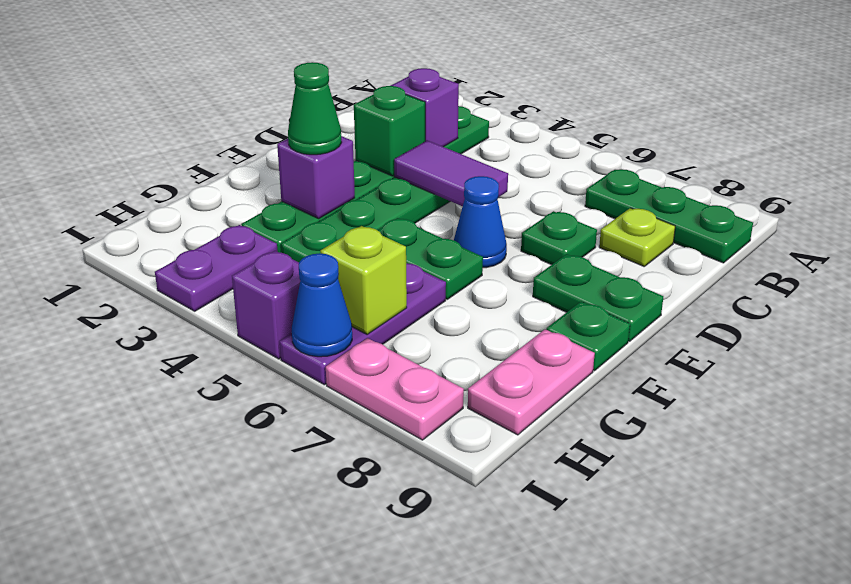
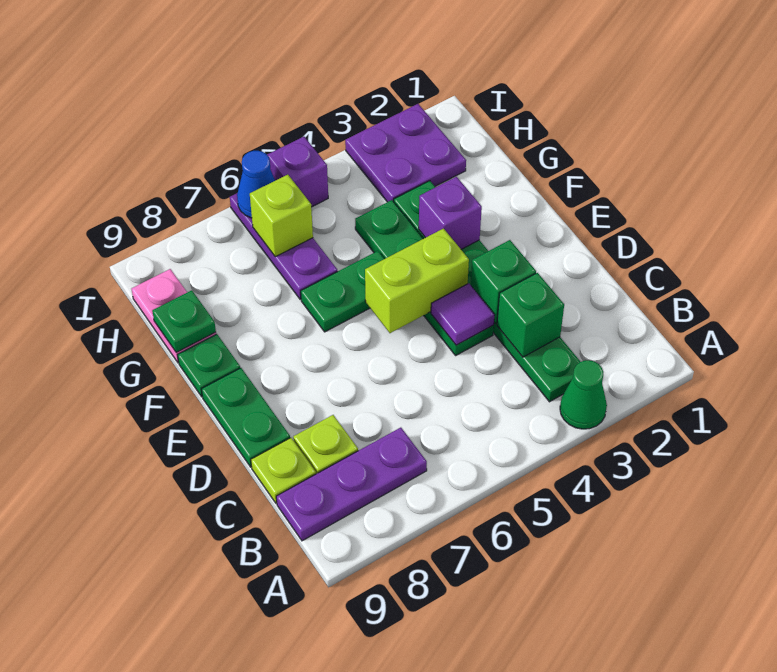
green 1x3 plate [585,169,753,263] -> purple 1x3 plate [276,428,427,541]
purple 1x1 brick [391,68,459,147] -> green 1x1 brick [497,273,564,357]
none -> lime 1x1 plate [251,438,316,503]
purple 1x2 tile [394,140,508,206] -> purple 1x1 tile [431,283,494,345]
green 1x1 plate [521,211,597,265] -> green 1x1 plate moved to [152,290,216,352]
none -> lime 1x2 brick [365,229,469,333]
blue 1x1 cone [454,176,507,268] -> none
green 1x2 plate [533,254,663,341] -> green 1x2 plate turned to [201,368,290,467]
green 1x1 cone [288,62,342,155] -> green 1x1 cone moved to [560,360,607,429]
purple 1x2 plate [155,225,278,311] -> purple 2x2 plate [345,104,466,202]
pink 1x2 plate [326,338,464,440] -> none

